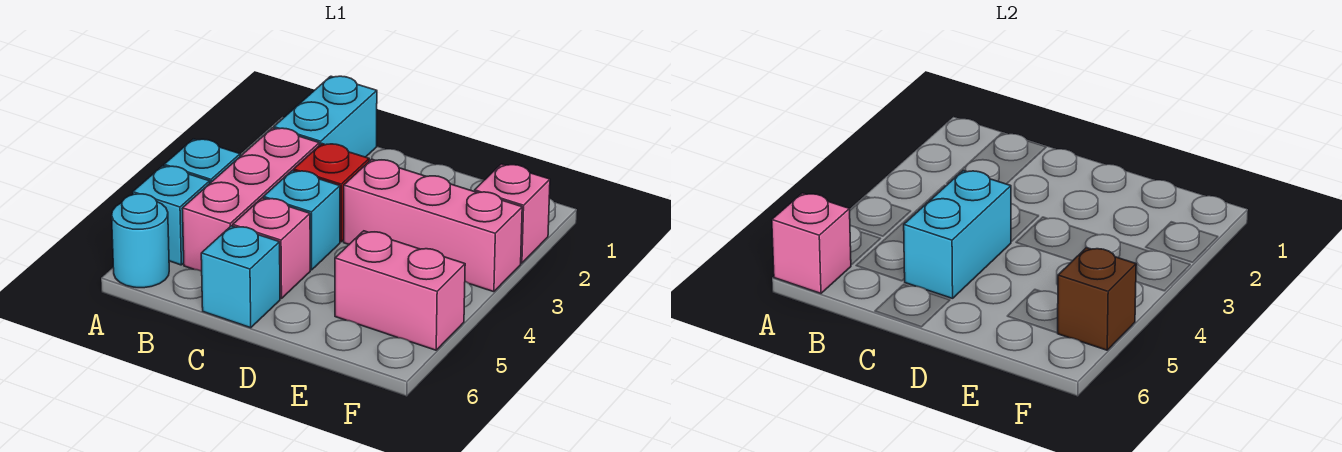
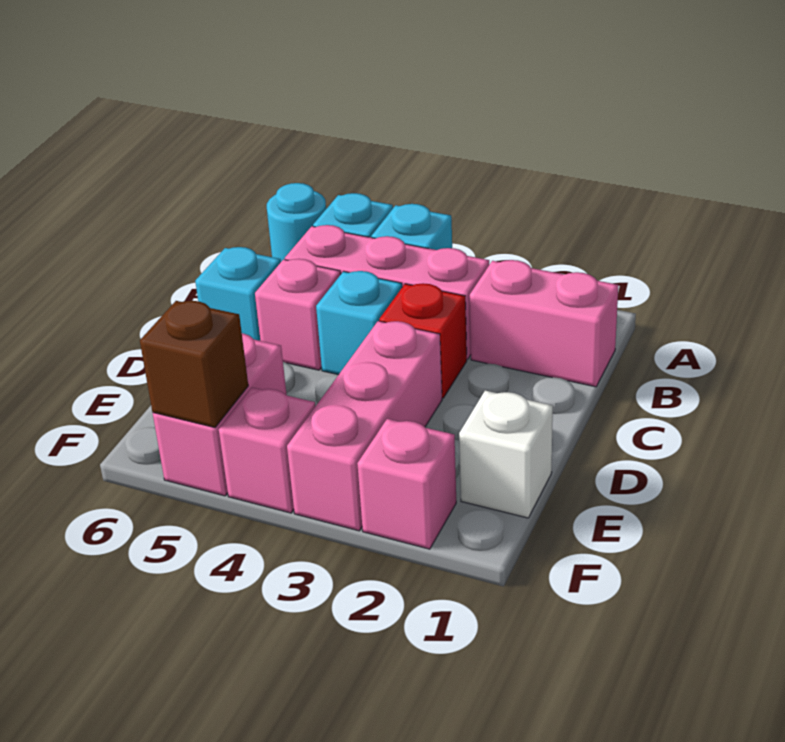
pink 1x1 brick [772,193,851,293] -> pink 1x1 brick moved to [219,388,315,513]
cyan 1x2 brick [274,76,377,157] -> pink 1x2 brick [470,260,618,387]
cyan 1x2 brick [904,170,1011,299] -> none
none -> white 1x1 brick [459,391,553,518]

